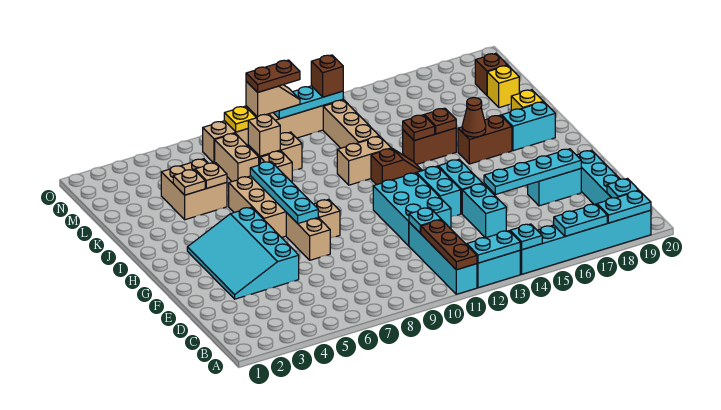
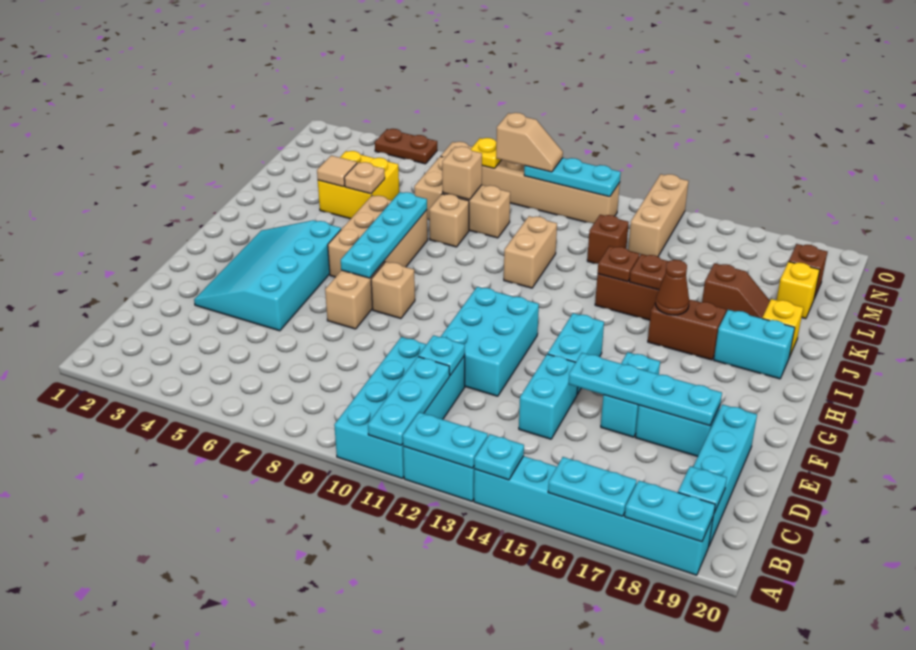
cyan 1x4 brick [409,222,477,294] -> cyan 2x4 brick [334,337,465,479]
brown 1x3 plate [421,220,477,270] -> cyan 1x3 plate [368,357,450,445]
cyan 1x2 brick [417,166,461,217] -> cyan 1x2 brick moved to [601,352,660,437]
brown 1x2 slope [371,148,422,185] -> brown 1x2 slope moved to [702,263,770,318]
tan 1x2 brick [337,136,391,185] -> tan 1x2 brick turned to [504,216,557,288]
tan 2x2 brick [161,159,227,220] -> yellow 2x2 brick [318,151,399,219]
tan 1x1 plate [173,169,205,195] -> tan 1x1 tile [317,156,357,187]
tan 1x3 brick [323,100,379,148] -> tan 1x3 brick moved to [628,174,689,256]
brown 1x2 plate [246,60,300,92] -> brown 1x2 plate moved to [375,129,437,164]
brown 1x1 brick [311,55,343,97] -> brown 1x1 brick moved to [587,215,629,264]

